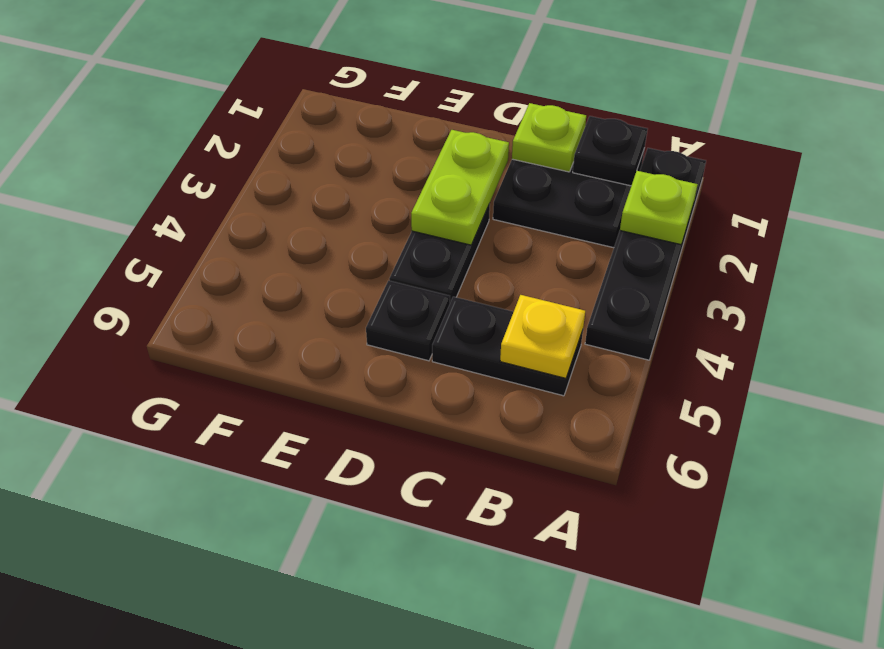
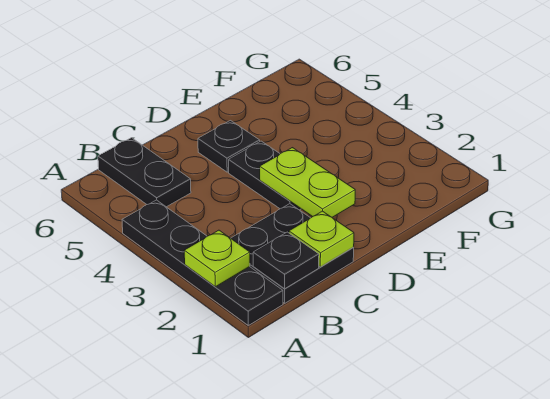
black 1x2 plate [432,297,583,396] -> black 1x2 plate turned to [98,138,191,207]
yellow 1x1 plate [500,295,585,378] -> none

